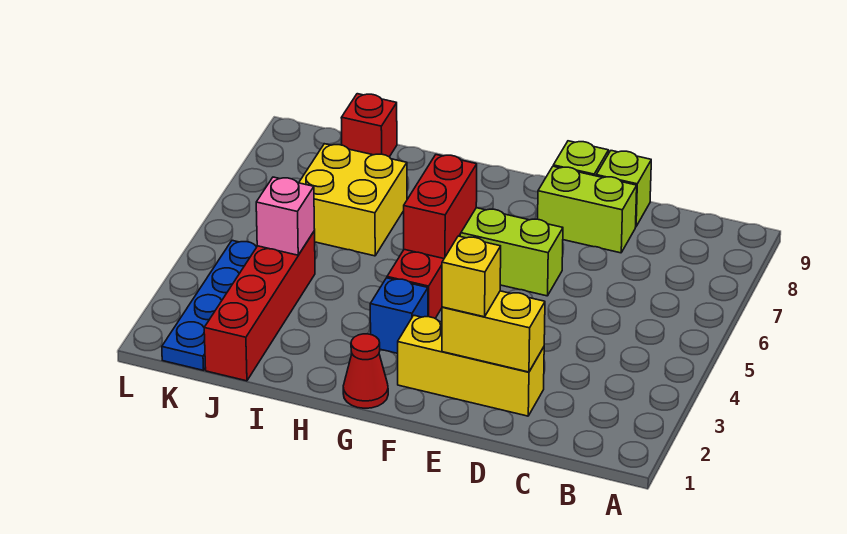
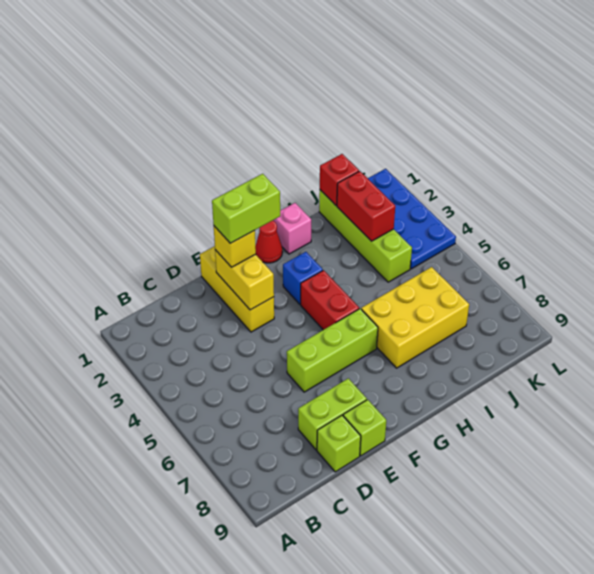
yellow 1x3 brick [398,315,544,416] -> yellow 1x3 brick turned to [200,246,274,332]
yellow 1x2 brick [442,291,545,372] -> yellow 1x2 brick turned to [215,250,274,310]
none -> lime 1x2 brick [212,174,280,243]
red 1x2 brick [404,155,477,259] -> red 1x2 brick moved to [337,171,395,241]
yellow 2x2 brick [299,144,407,256] -> yellow 2x3 brick [361,267,469,368]
red 1x4 brick [204,231,315,381] -> lime 1x4 brick [319,190,412,282]
pink 1x1 brick [256,177,315,255] -> pink 1x1 brick moved to [273,203,311,254]
red 1x1 brick [341,94,397,157] -> red 1x1 brick moved to [320,154,359,205]
blue 1x4 plate [162,240,257,370] -> blue 2x4 plate [368,169,456,269]

